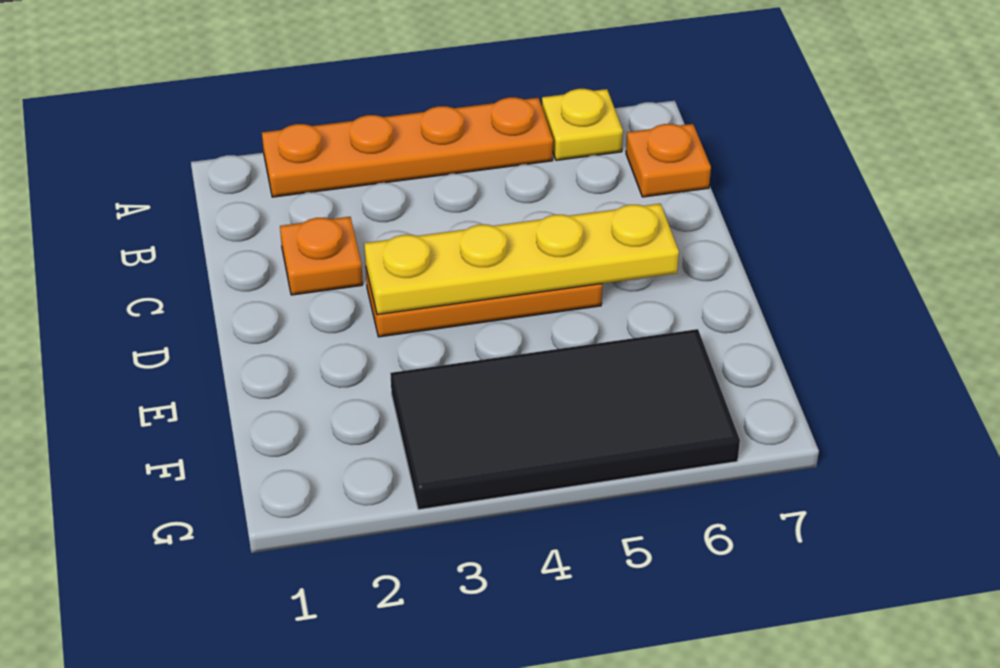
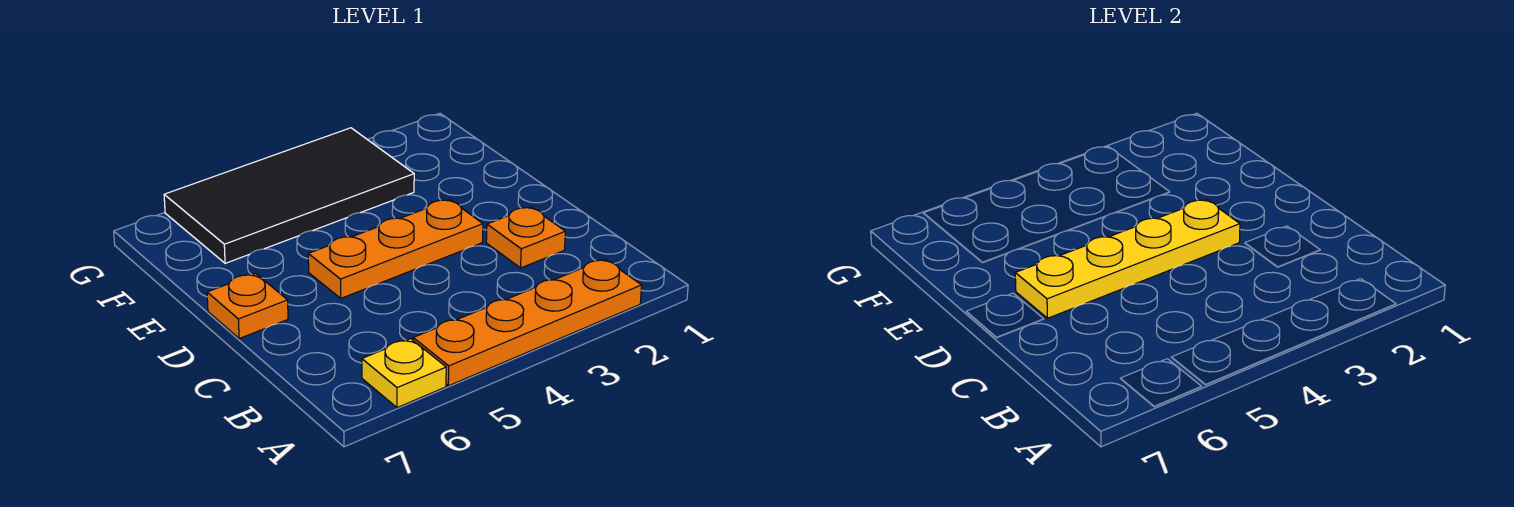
orange 1x1 plate [626,124,711,197] -> orange 1x1 plate moved to [207,274,288,339]

